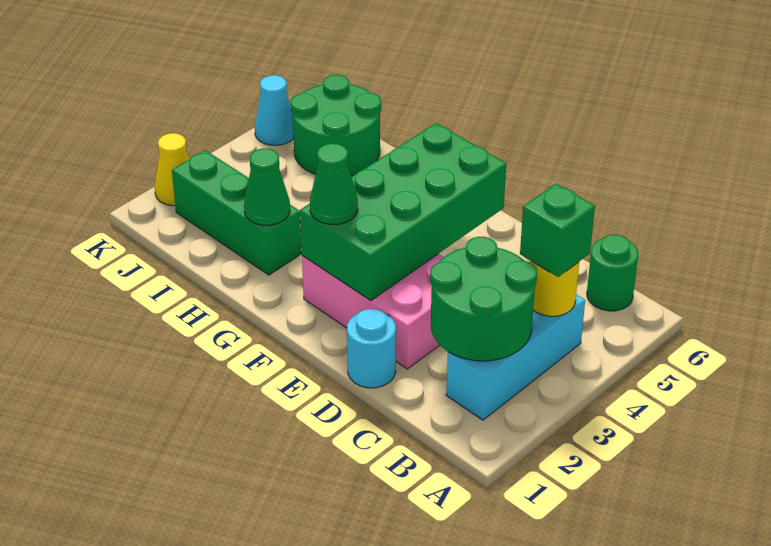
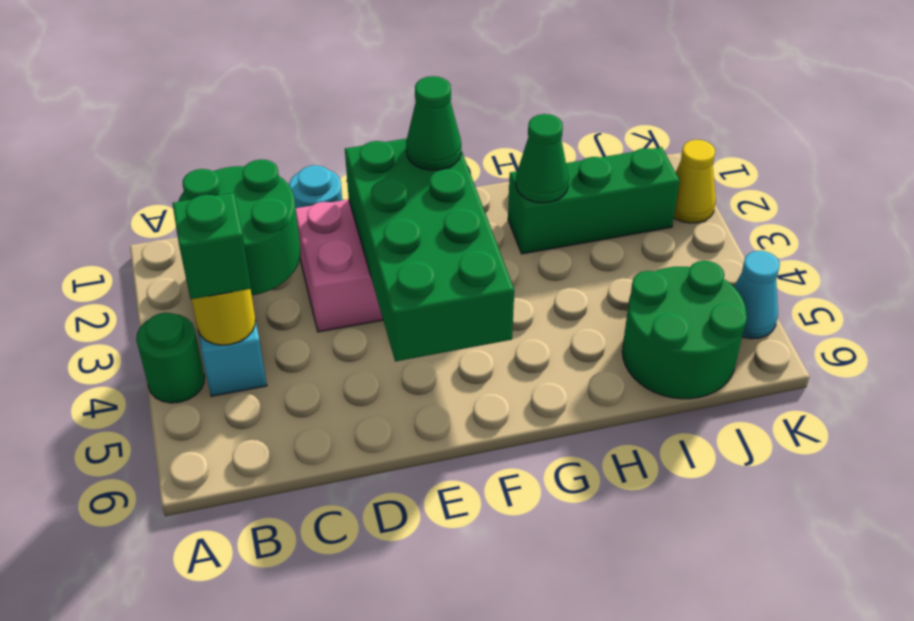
green 1x1 round brick [587,235,638,311] -> green 1x1 round brick moved to [136,313,205,403]

